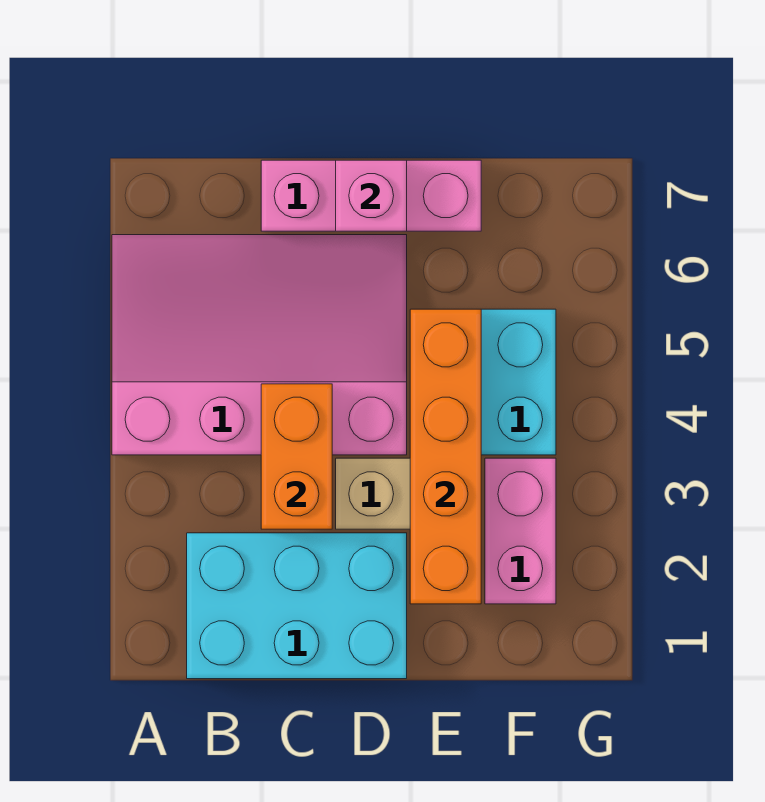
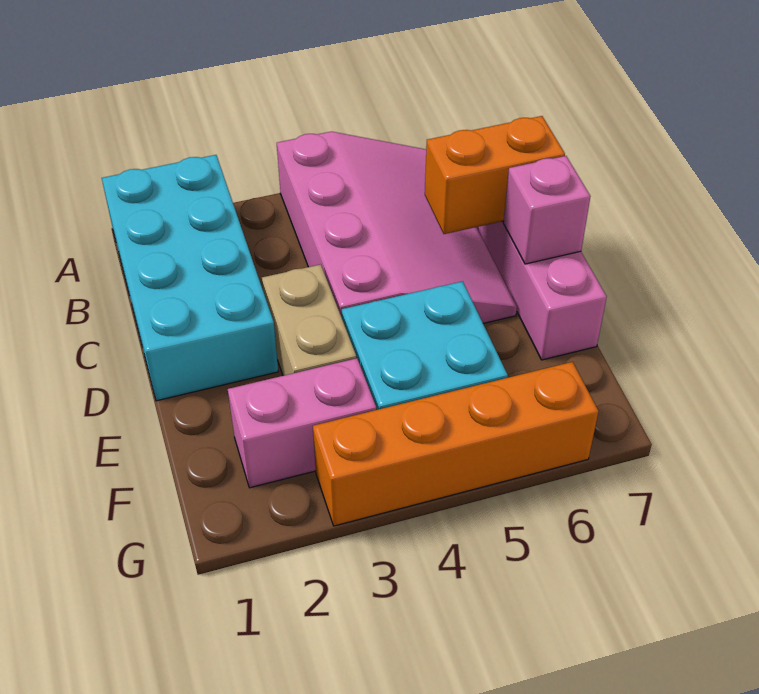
cyan 2x3 brick [187,533,407,679] -> cyan 2x4 brick [102,155,278,401]
orange 1x2 brick [261,384,332,529] -> orange 1x2 brick moved to [425,116,565,234]
orange 1x4 brick [410,309,481,604] -> orange 1x4 brick moved to [313,362,599,526]

